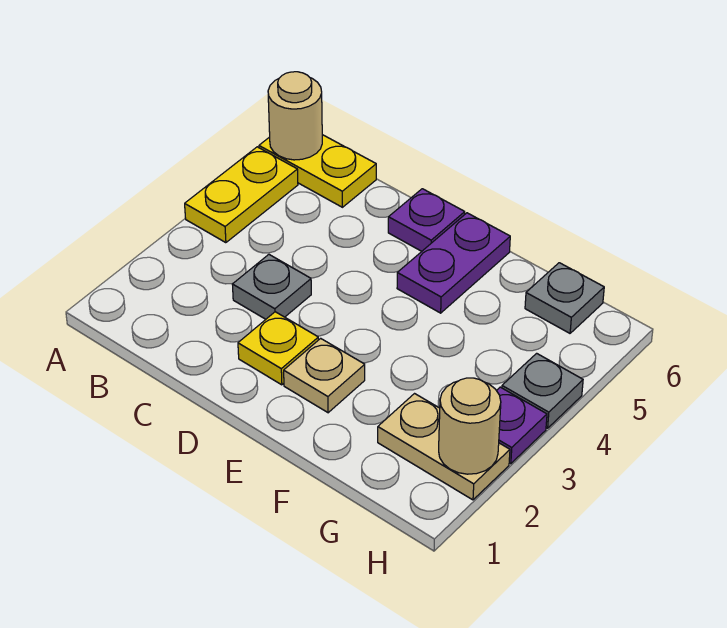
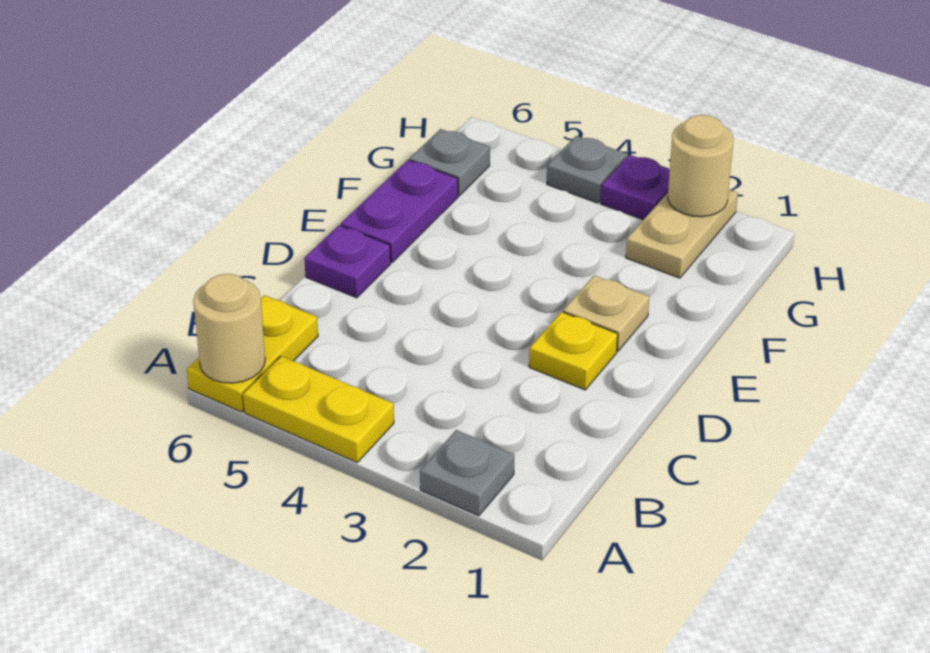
grey 1x1 plate [232,255,311,319] -> grey 1x1 plate moved to [420,430,514,516]
purple 1x2 plate [397,213,510,313] -> purple 1x2 plate turned to [341,160,458,262]

